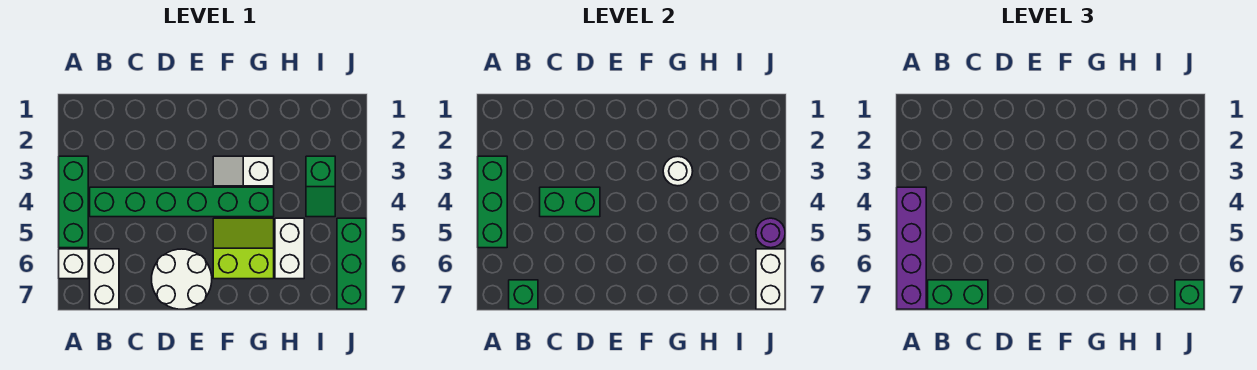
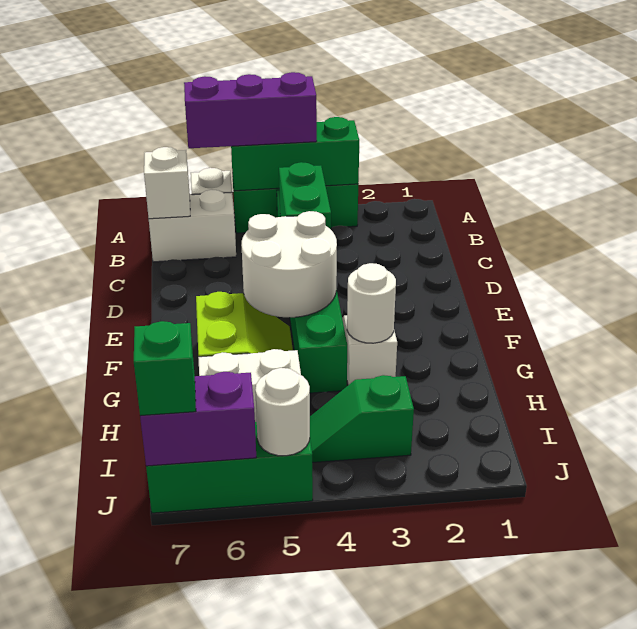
purple 1x4 brick [897,187,926,309] -> purple 1x3 brick [184,72,317,148]
green 1x1 brick [509,280,538,309] -> white 1x1 brick [144,147,190,219]
green 1x2 brick [928,280,988,309] -> none
white 2x2 round brick [152,249,212,309] -> white 2x2 round brick moved to [241,211,337,317]
purple 1x1 round brick [756,218,785,248] -> white 1x1 round brick [255,368,310,456]
white 1x2 brick [756,249,785,309] -> purple 1x2 brick [140,372,256,466]

